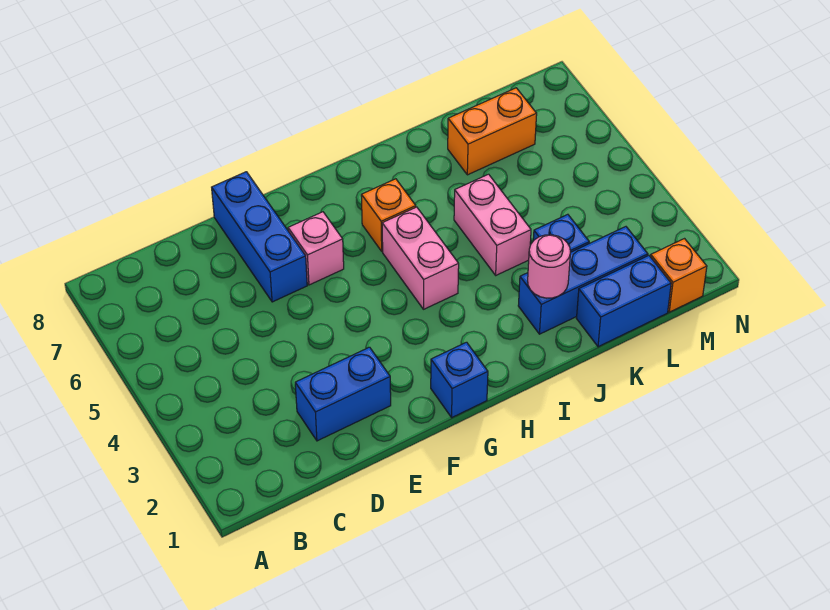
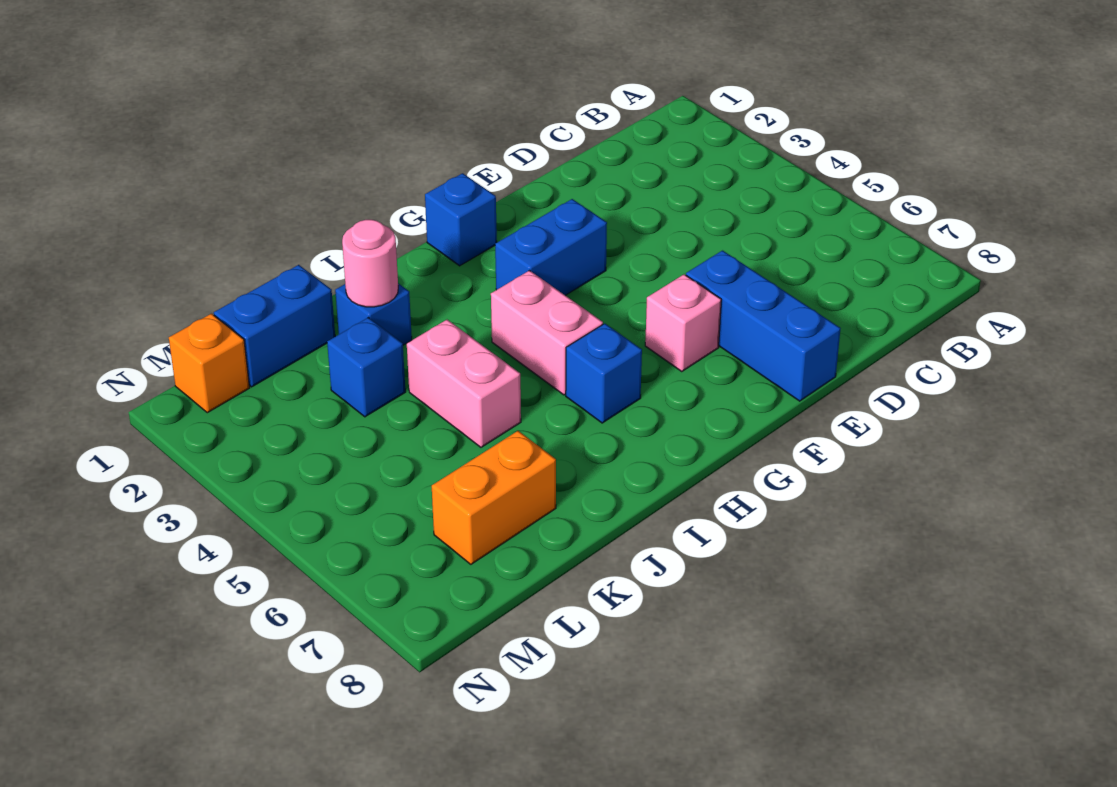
blue 1x2 brick [295,347,391,441] -> blue 1x2 brick moved to [495,199,607,295]
orange 1x1 brick [361,179,416,251] -> blue 1x1 brick [566,324,642,423]
blue 1x3 brick [518,227,648,334] -> blue 1x1 brick [335,283,412,345]

